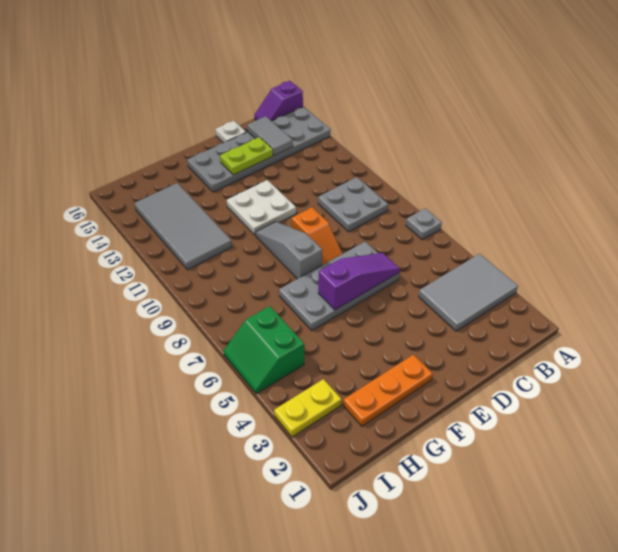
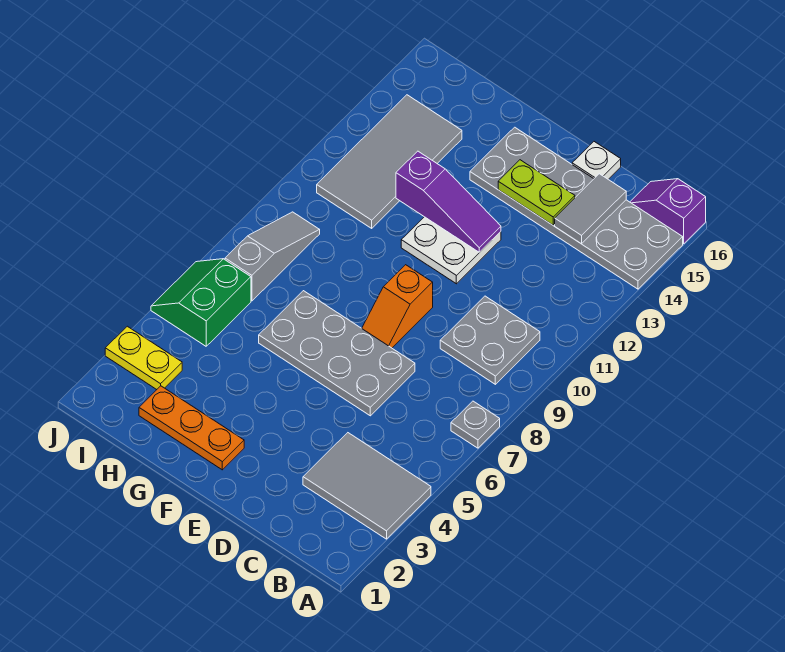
purple 1x3 slope [318,253,400,310] -> purple 1x3 slope moved to [396,151,501,252]
grey 1x3 slope [255,222,322,279] -> grey 1x3 slope moved to [225,212,320,301]

